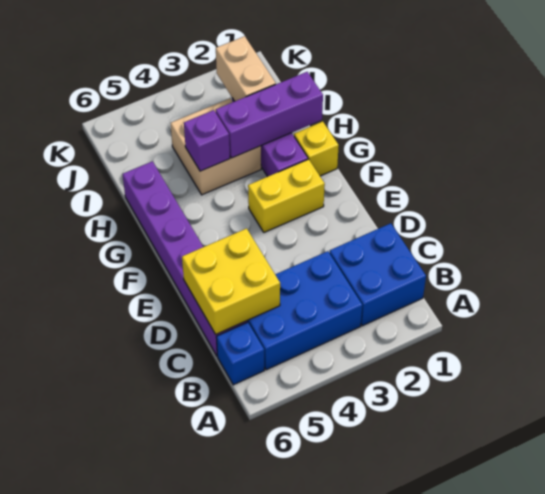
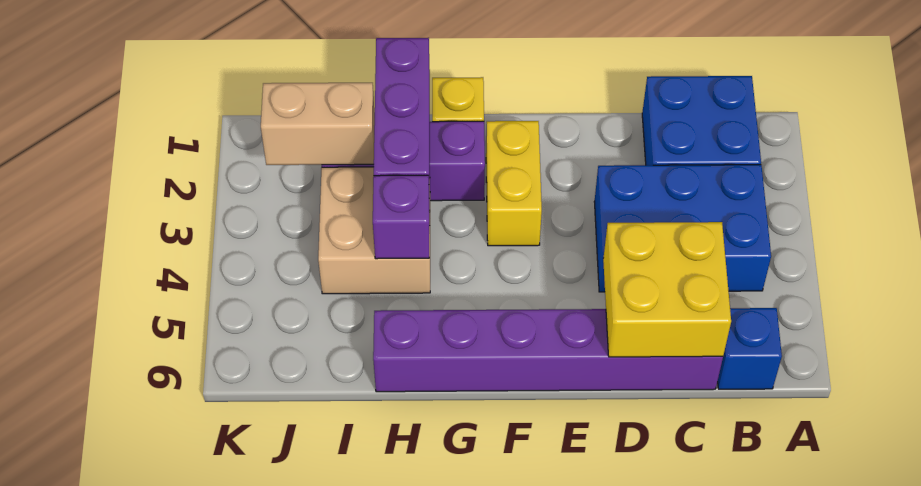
blue 2x3 brick [247,251,362,370] -> blue 2x3 brick turned to [594,165,771,292]

